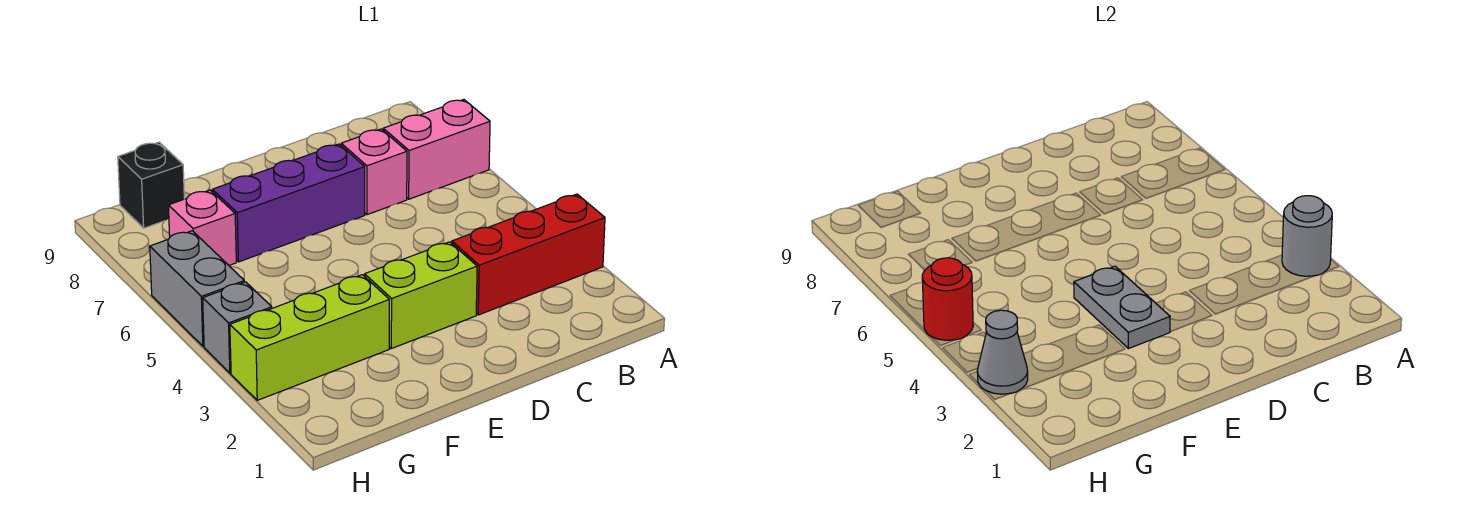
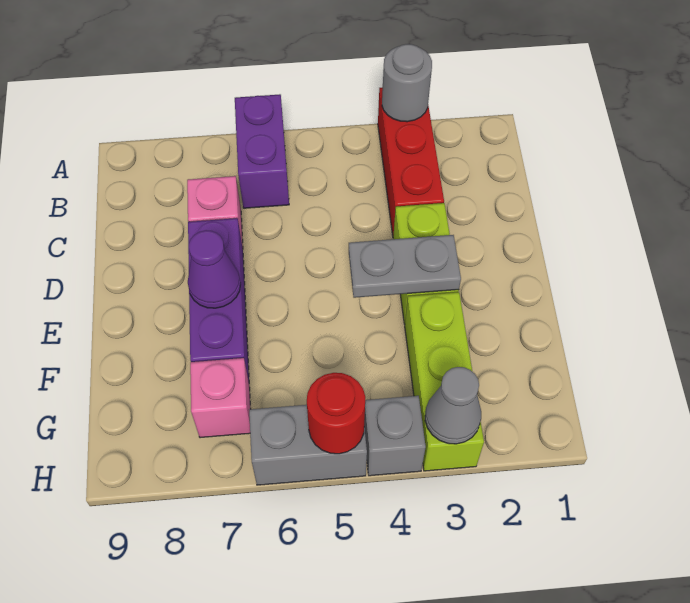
none -> purple 1x2 brick [235,94,289,208]
pink 1x2 brick [383,99,490,199] -> none
none -> purple 1x1 cone [188,230,241,308]
black 1x1 brick [118,142,184,228] -> none

